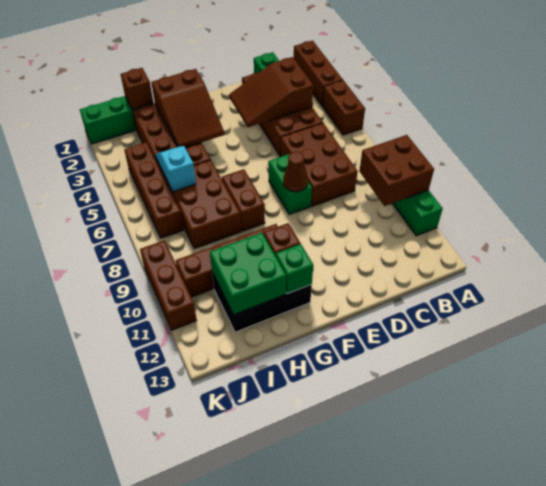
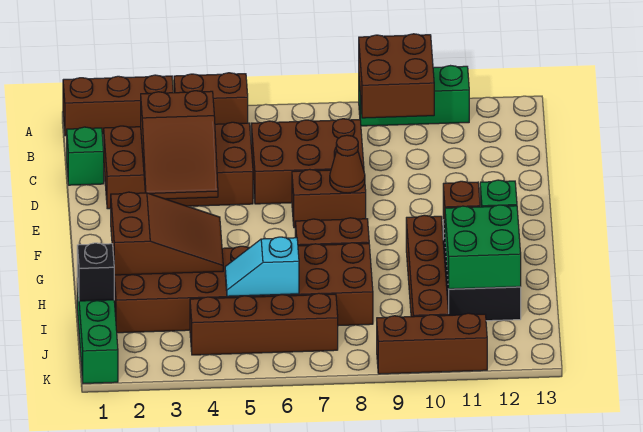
green 1x2 brick [268,154,312,215] -> brown 1x2 brick [292,169,366,228]
brown 1x1 brick [121,68,153,110] -> black 1x1 brick [77,243,114,301]

